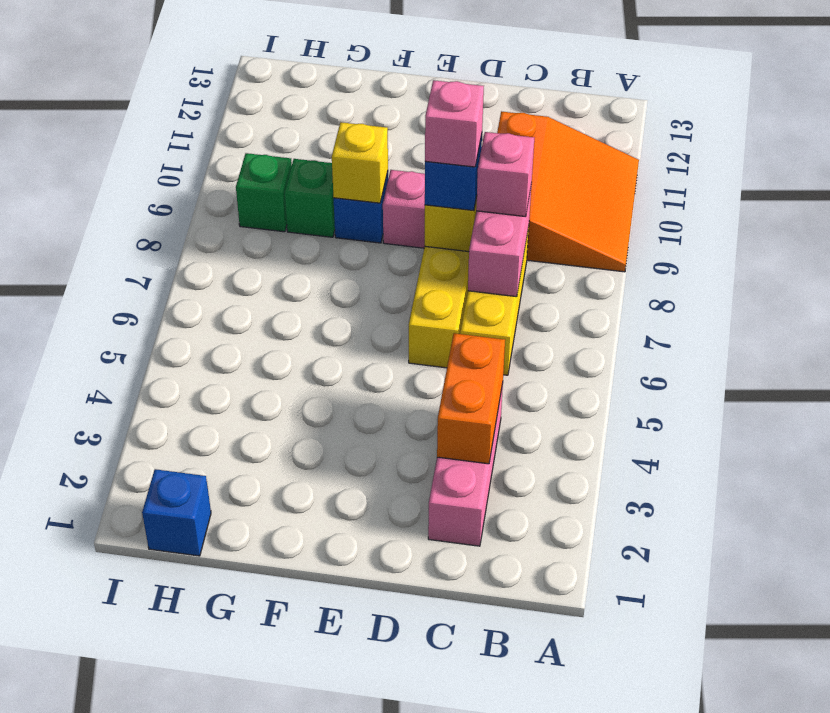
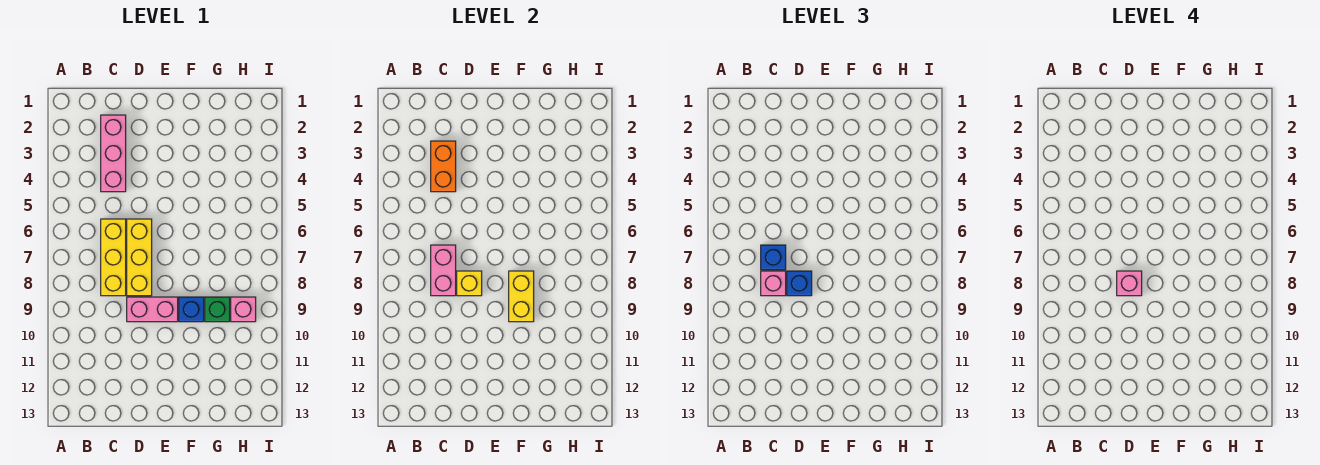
orange 3x3 slope [497,111,639,272] -> none
yellow 1x1 brick [332,122,388,203] -> yellow 1x2 brick [509,271,534,322]
blue 1x1 brick [142,469,211,556] -> blue 1x1 brick moved to [761,245,786,270]
green 1x1 brick [236,153,292,232] -> pink 1x1 brick [231,297,256,322]

